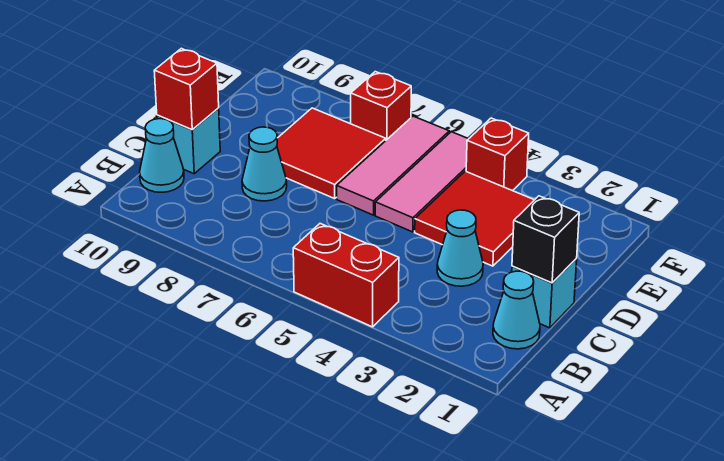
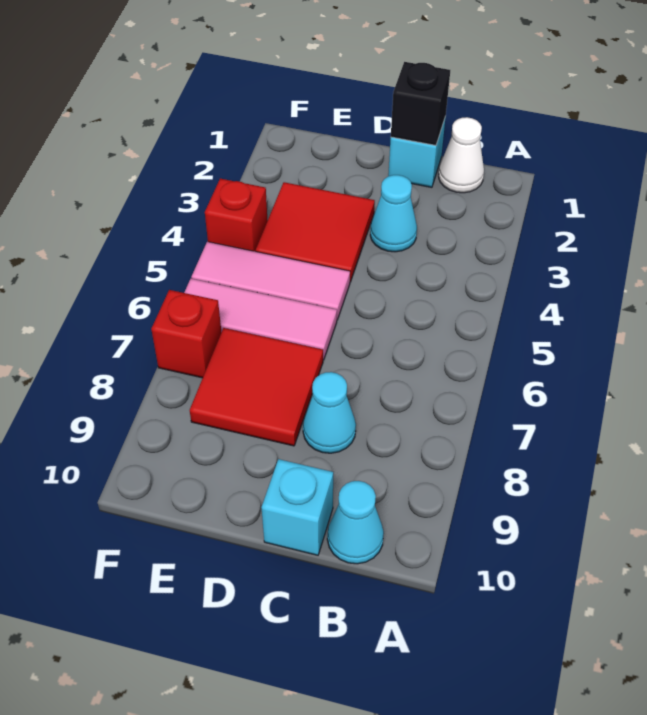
red 1x2 brick [293,224,399,327] -> none
cyan 1x1 cone [493,271,540,349] -> white 1x1 cone [439,117,484,193]
red 1x1 brick [154,48,219,130] -> none

